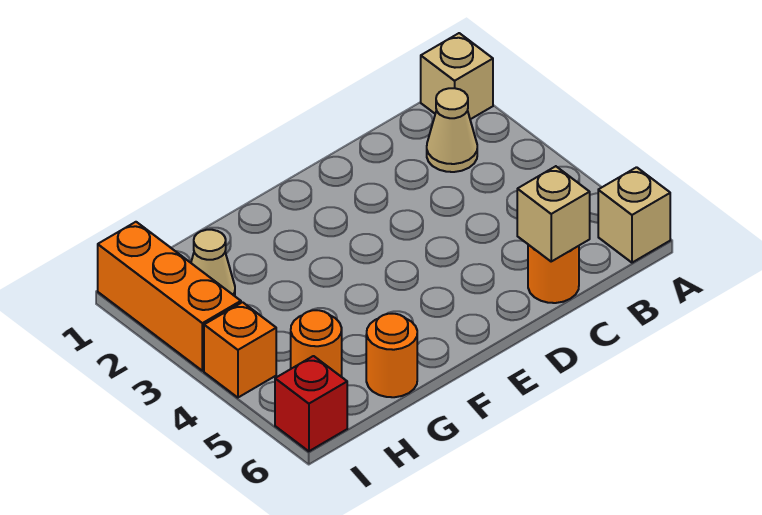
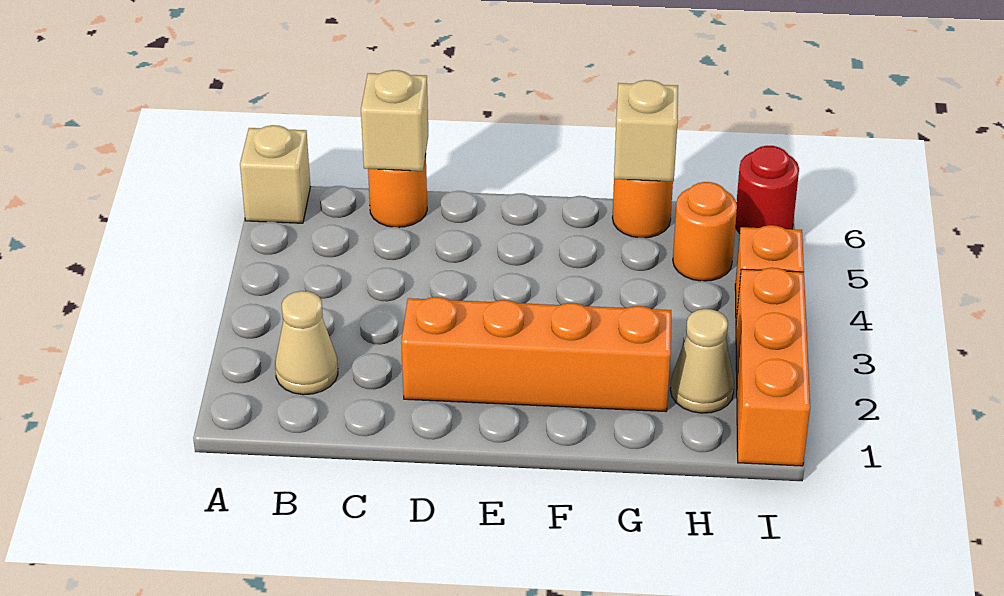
tan 1x1 brick [421,33,493,119] -> tan 1x1 brick moved to [614,80,678,181]
none -> orange 1x4 brick [401,297,671,412]
red 1x1 brick [275,356,347,451] -> red 1x1 round brick [735,146,799,233]

